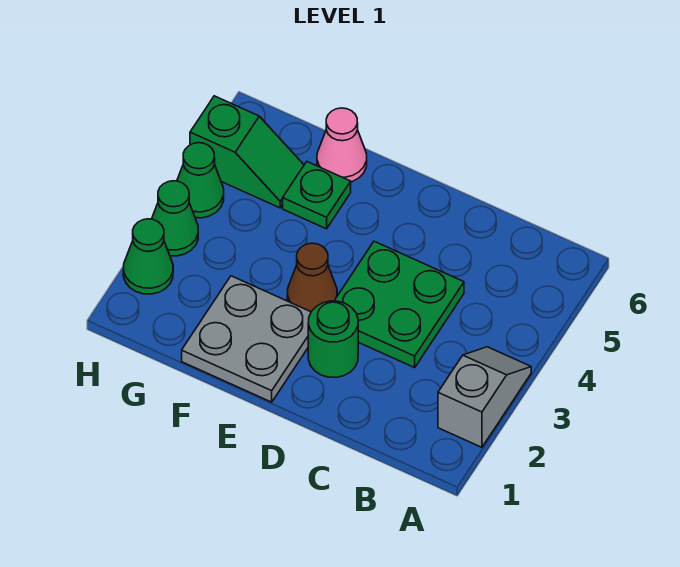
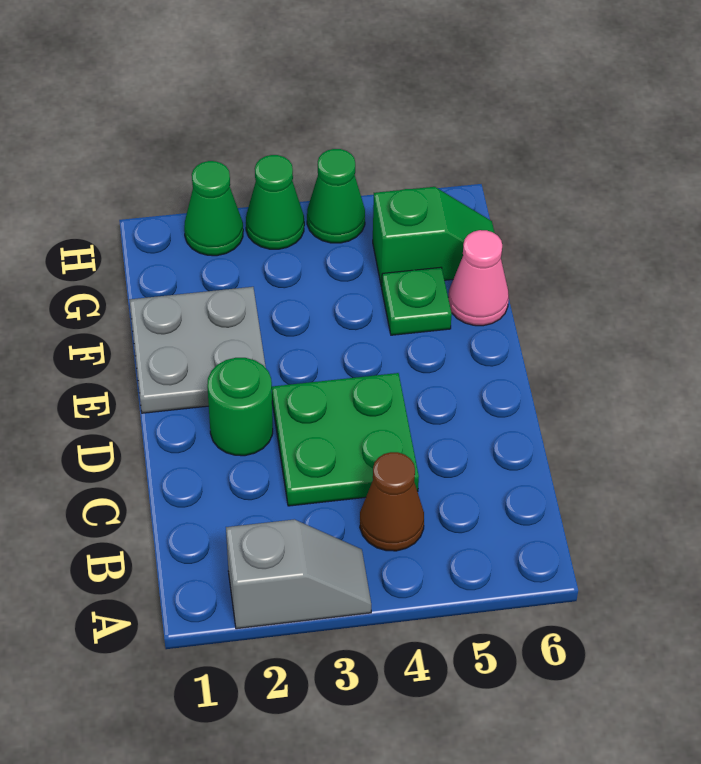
brown 1x1 cone [287,243,337,312] -> brown 1x1 cone moved to [360,452,424,551]
green 1x2 slope [190,96,304,208] -> green 1x2 slope turned to [373,187,495,287]

